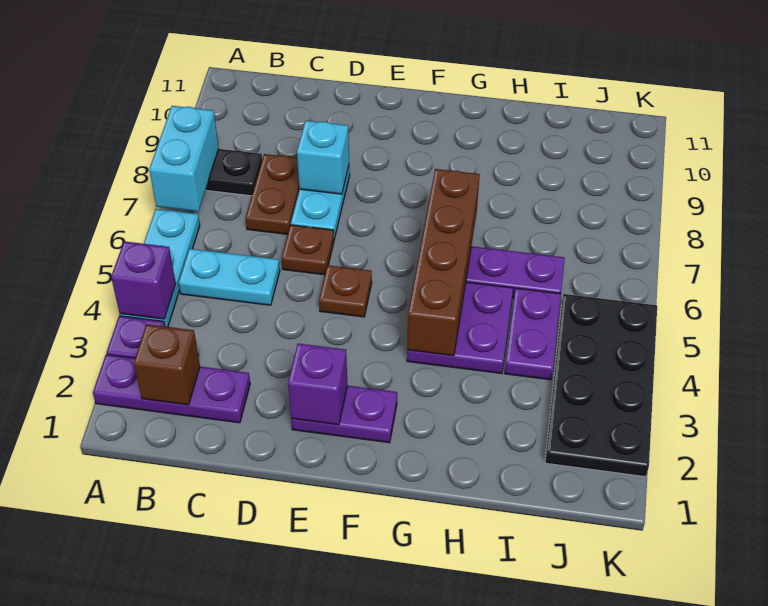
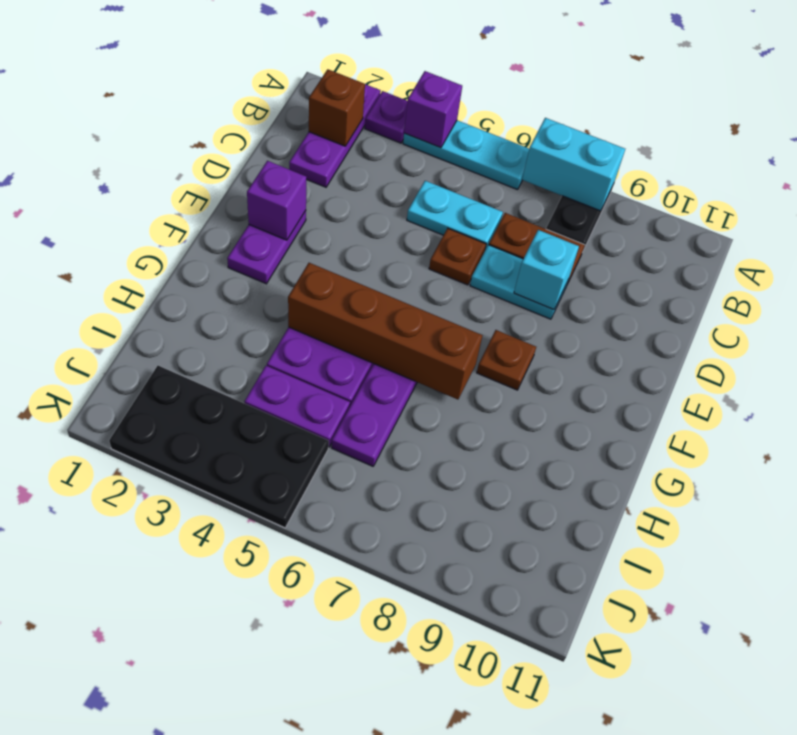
cyan 1x2 plate [179,249,280,305] -> cyan 1x2 plate turned to [407,181,503,250]
brown 1x1 plate [319,265,372,317] -> brown 1x1 plate moved to [477,330,536,390]

